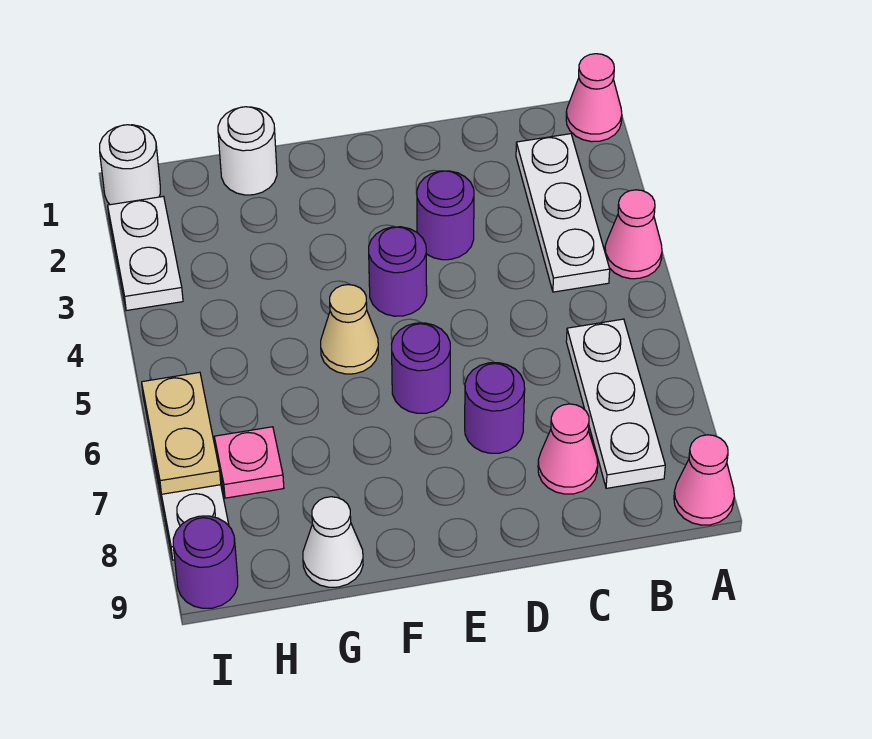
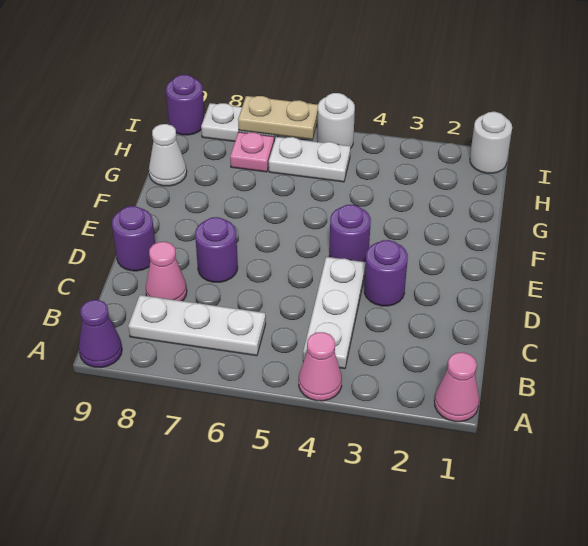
pink 1x1 cone [674,435,734,525] -> purple 1x1 cone [79,300,122,368]
white 1x3 plate [516,134,610,292] -> white 1x3 plate turned to [303,257,366,369]
purple 1x1 round brick [392,323,450,413] -> purple 1x1 round brick moved to [112,206,155,271]
tan 1x1 cone [321,285,378,374] -> none
white 1x1 round brick [218,107,277,195] -> white 1x1 round brick moved to [317,93,355,149]
white 1x2 plate [108,196,183,311] -> white 1x2 plate moved to [269,137,351,182]

